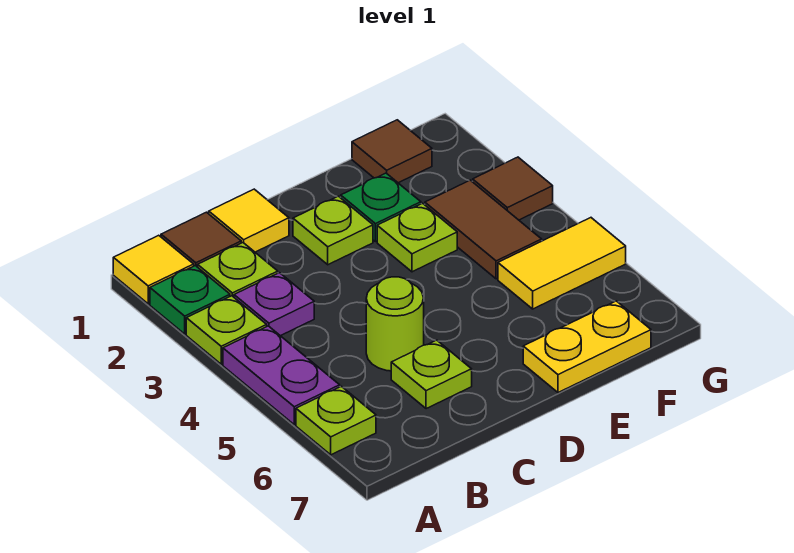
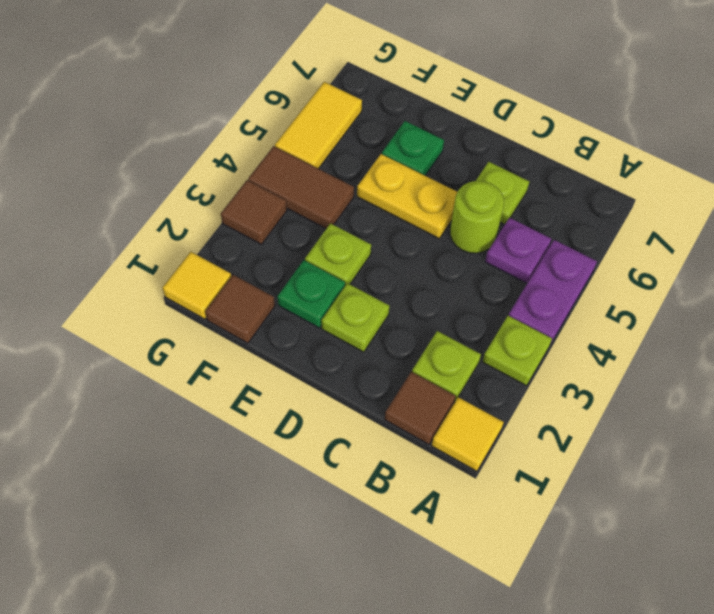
green 1x1 plate [150,266,230,334] -> green 1x1 plate moved to [382,121,444,176]
lime 1x1 plate [296,386,376,455] -> none
purple 1x1 plate [234,273,314,336] -> purple 1x1 plate moved to [485,218,551,283]
yellow 1x1 tile [209,189,289,252] -> yellow 1x1 tile moved to [163,252,231,319]
yellow 1x2 plate [523,301,651,393] -> yellow 1x2 plate moved to [357,154,457,238]
brown 1x2 tile [425,180,542,279] -> brown 1x2 tile turned to [248,146,354,229]
yellow 1x2 tile [498,218,626,309] -> yellow 1x2 tile turned to [275,82,362,169]

